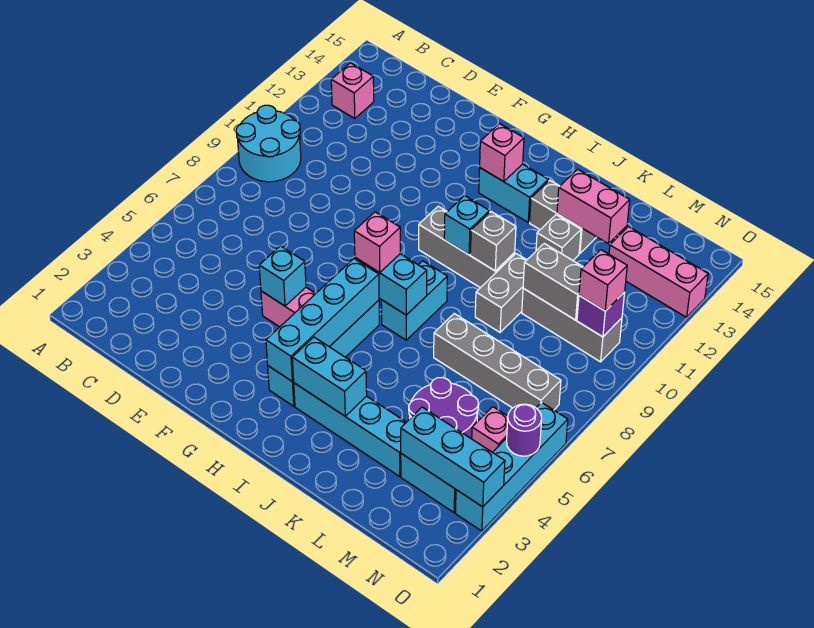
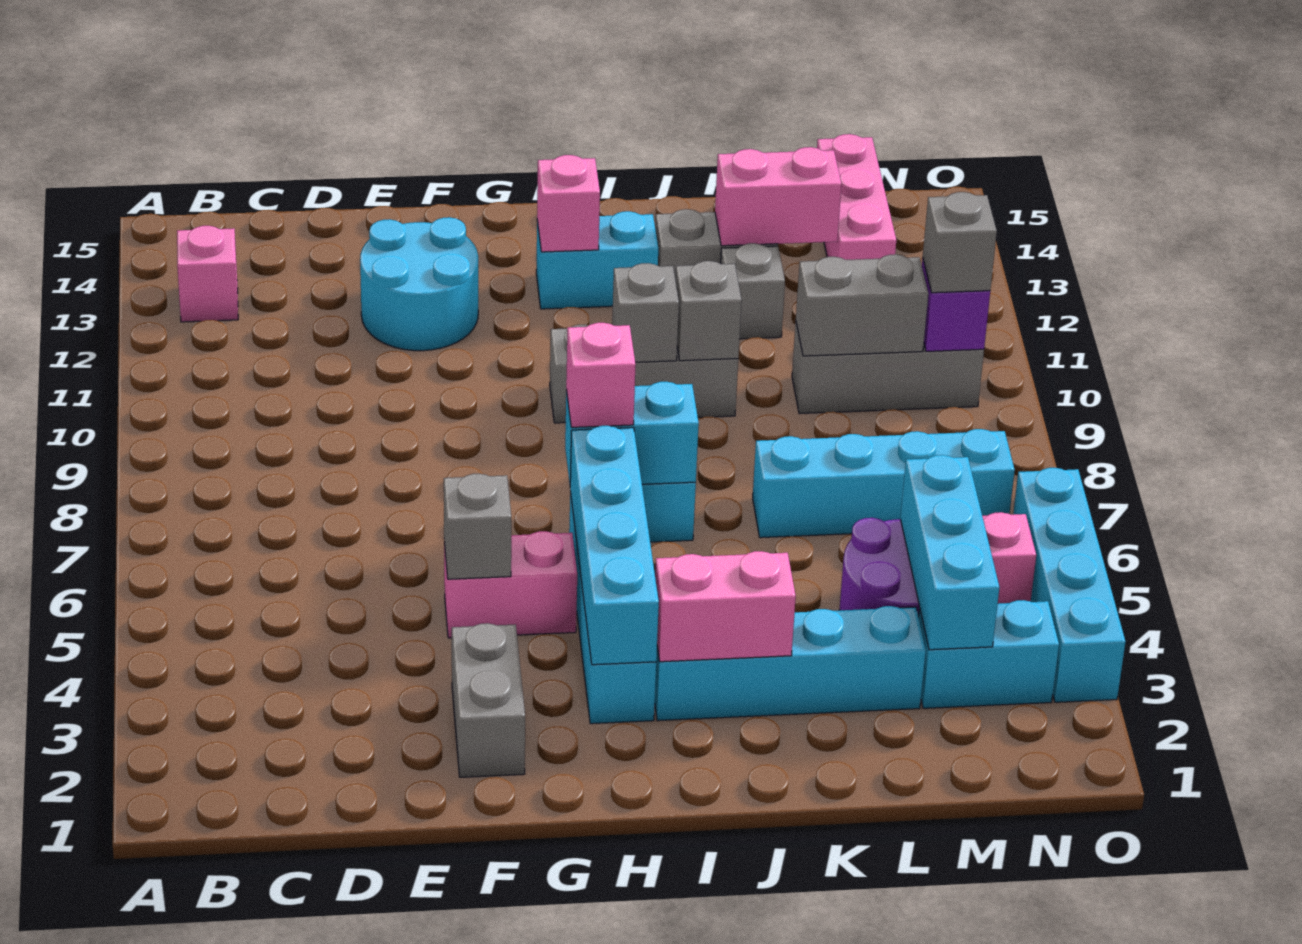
cyan 2x2 round brick [236,105,301,182] -> cyan 2x2 round brick moved to [360,217,478,351]
cyan 1x1 brick [259,246,306,306] -> grey 1x1 brick [444,474,511,579]
cyan 1x2 brick [292,337,367,416] -> pink 1x2 brick [655,551,796,662]
cyan 1x1 brick [444,196,490,255] -> grey 1x1 brick [612,263,679,362]
grey 1x4 brick [434,314,561,410] -> cyan 1x4 brick [753,429,1015,538]
grey 1x2 brick [475,254,526,332] -> grey 1x2 brick moved to [452,623,525,777]
cyan 1x3 brick [401,407,505,507] -> cyan 1x3 brick turned to [900,455,999,650]
pink 1x3 brick [609,227,708,317] -> pink 1x3 brick turned to [817,134,896,260]
pink 1x1 brick [579,250,627,311] -> grey 1x1 brick [923,192,997,293]
purple 1x1 round brick [507,404,542,456] -> none

